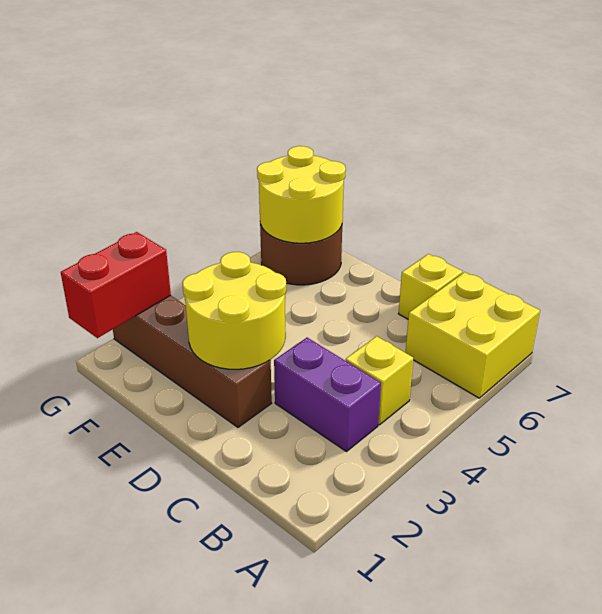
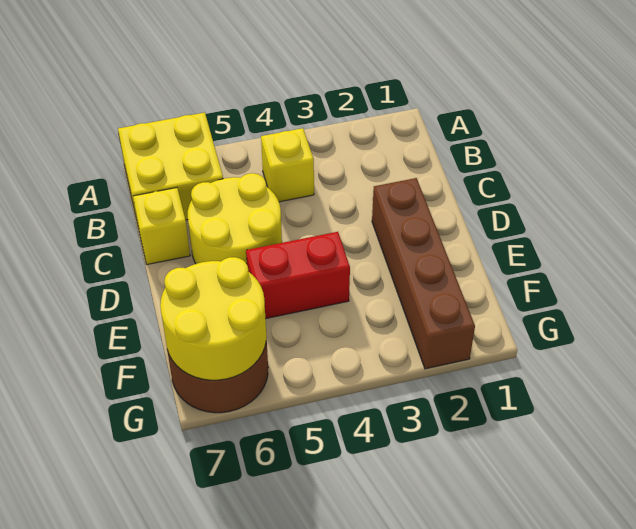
purple 1x2 brick [274,338,381,452] -> none
yellow 2x2 round brick [182,252,286,369] -> yellow 2x2 round brick moved to [188,173,282,264]
red 1x2 brick [61,232,171,338] -> red 1x2 brick moved to [246,232,350,319]

